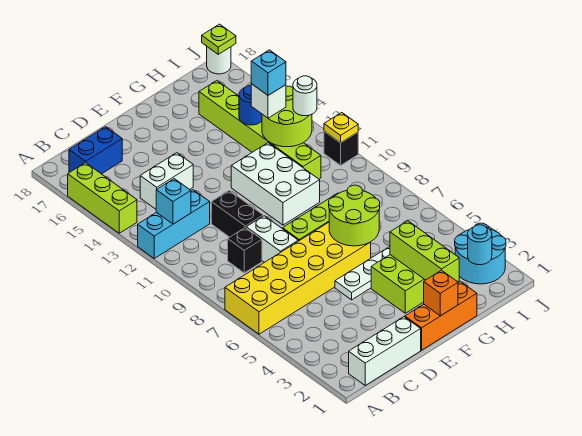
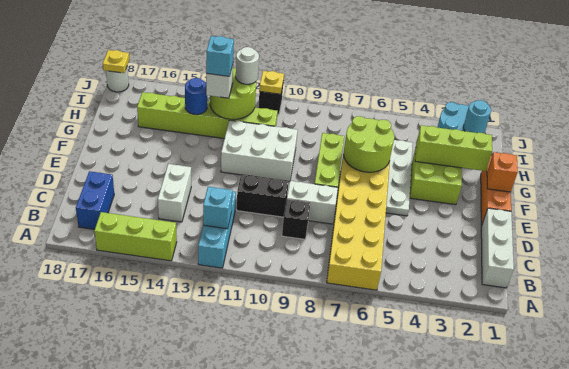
lime 1x1 plate [202,24,236,54] -> yellow 1x1 plate [103,50,129,73]

